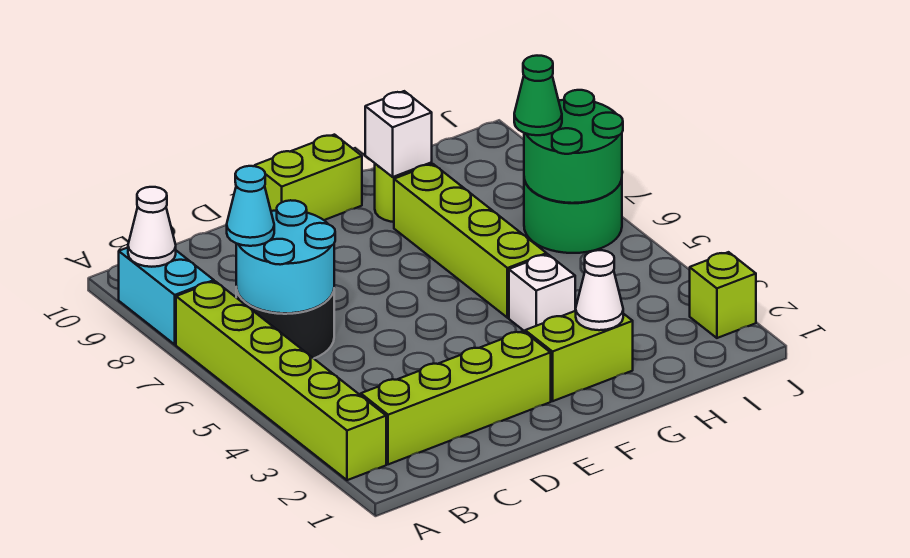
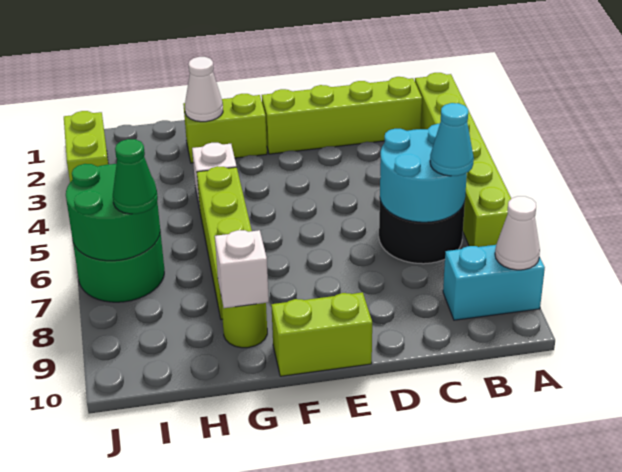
cyan 1x2 brick [119,248,214,345] -> cyan 1x2 brick turned to [443,245,545,320]
lime 1x1 brick [690,252,756,338] -> lime 1x2 brick [64,111,108,182]

